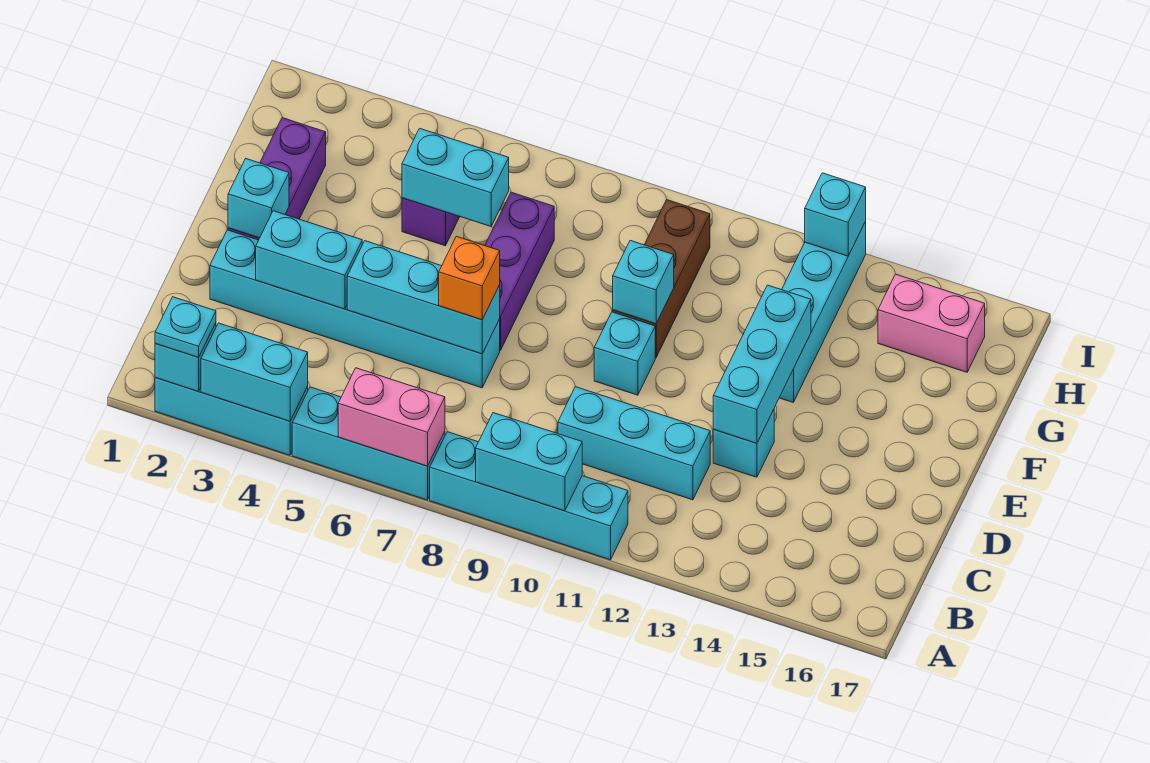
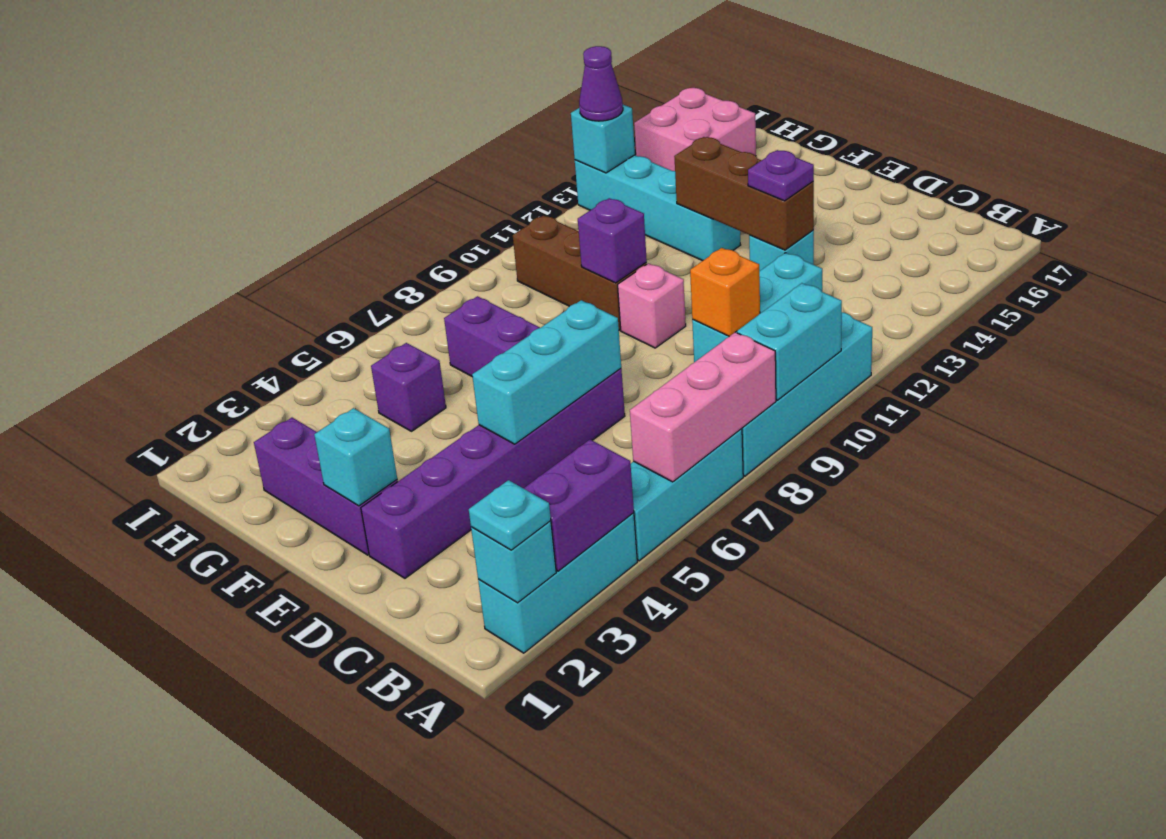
cyan 1x2 brick [201,323,308,421] -> purple 1x2 brick [524,440,634,571]
pink 1x2 brick [338,368,445,466] -> pink 1x3 brick [630,332,776,482]
cyan 1x6 brick [210,230,500,388] -> purple 1x6 brick [361,368,625,578]
cyan 1x2 brick [256,211,362,309] -> none
orange 1x1 brick [439,236,500,320] -> orange 1x1 brick moved to [690,248,760,336]
cyan 1x3 brick [713,285,811,443] -> brown 1x3 brick [674,137,814,250]
none -> purple 1x1 plate [748,150,814,201]
cyan 1x1 brick [594,312,655,395] -> pink 1x1 brick [618,263,686,348]
cyan 1x1 brick [613,240,674,324] -> purple 1x1 brick [578,198,647,283]
cyan 1x2 brick [402,128,509,226] -> none
pink 1x2 brick [878,274,985,372] -> pink 2x2 brick [634,88,756,171]
none -> purple 1x1 cone [579,46,623,121]

